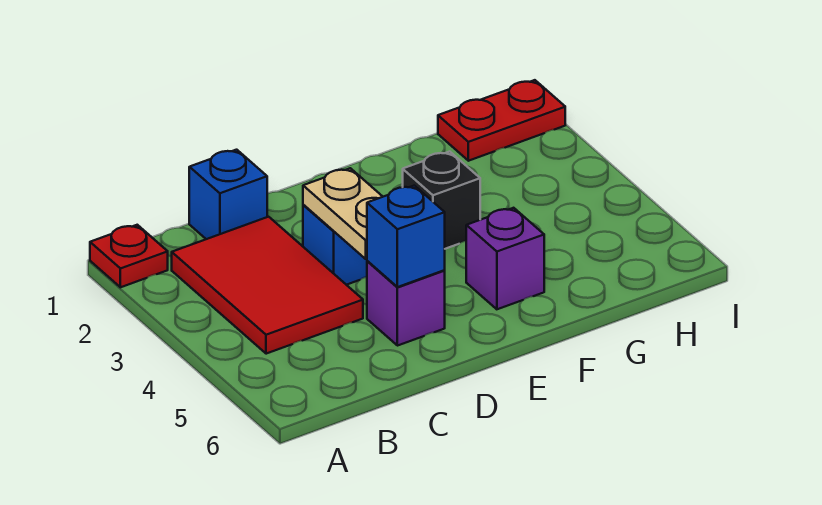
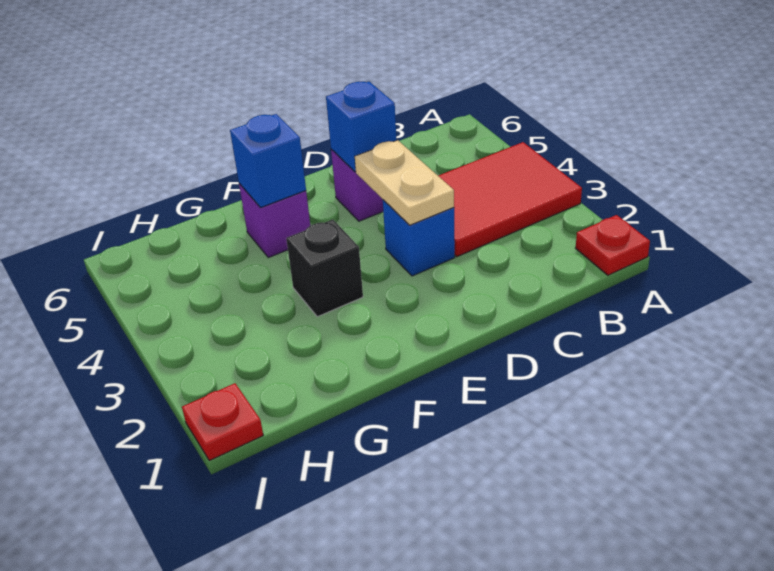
red 2x3 tile [172,217,363,354] -> red 2x3 tile turned to [438,142,582,257]
blue 1x1 brick [189,150,267,239] -> blue 1x1 brick moved to [230,114,306,208]
red 1x2 plate [438,80,565,161] -> red 1x1 plate [182,383,263,461]

